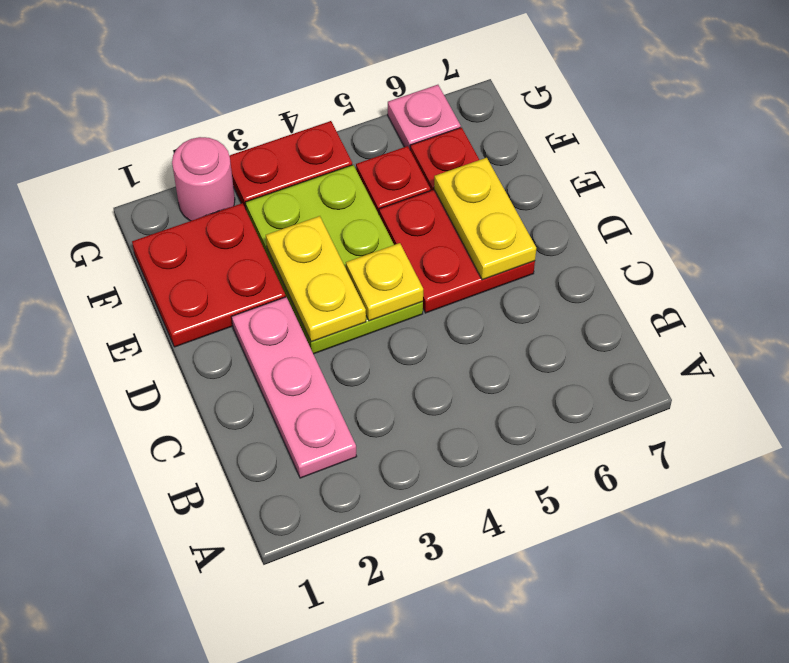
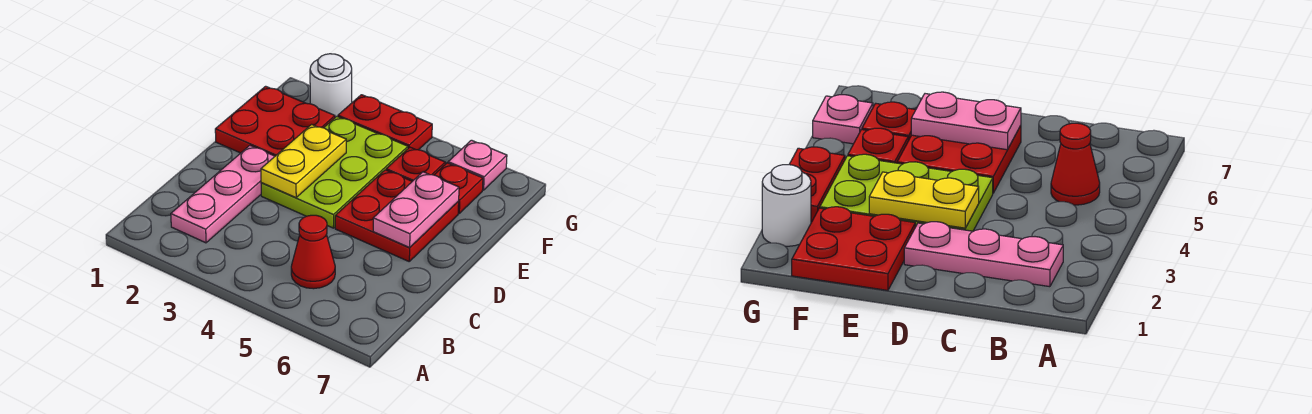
none -> red 1x1 cone [291,215,335,289]
yellow 1x1 plate [346,243,423,321] -> none
yellow 1x2 plate [434,158,536,280] -> pink 1x2 plate [373,172,459,247]
pink 1x1 round brick [172,137,235,221] -> white 1x1 round brick [310,54,352,117]

